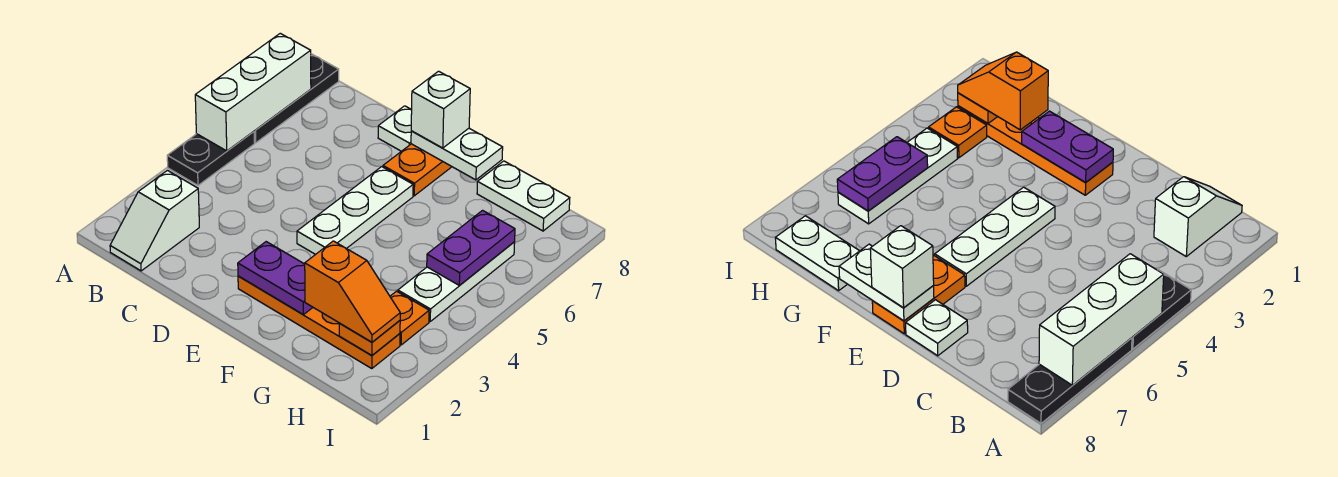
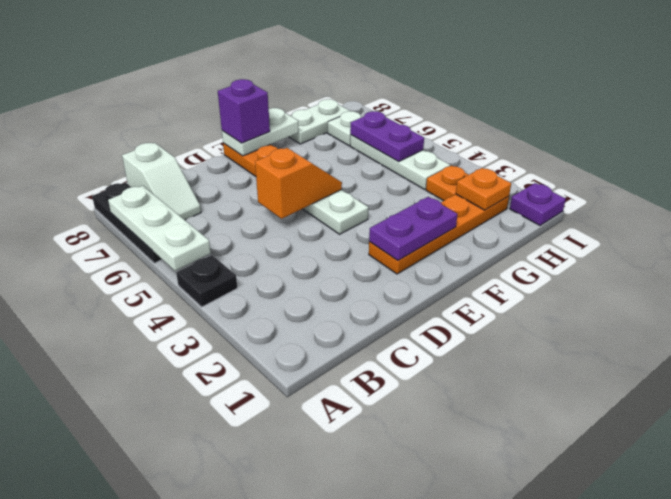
black 1x2 plate [167,131,254,185] -> black 1x1 plate [176,255,237,307]
white 1x3 brick [195,33,311,151] -> white 1x3 plate [108,186,211,271]
white 1x2 slope [110,171,199,271] -> white 1x2 slope moved to [122,143,201,220]
white 1x1 plate [378,106,412,151] -> white 1x1 plate moved to [328,111,362,146]
white 1x1 brick [411,71,470,148] -> purple 1x1 brick [218,79,270,143]
orange 1x2 slope [305,241,400,342] -> orange 1x2 slope moved to [255,148,342,219]
none -> purple 1x1 plate [510,183,566,225]

